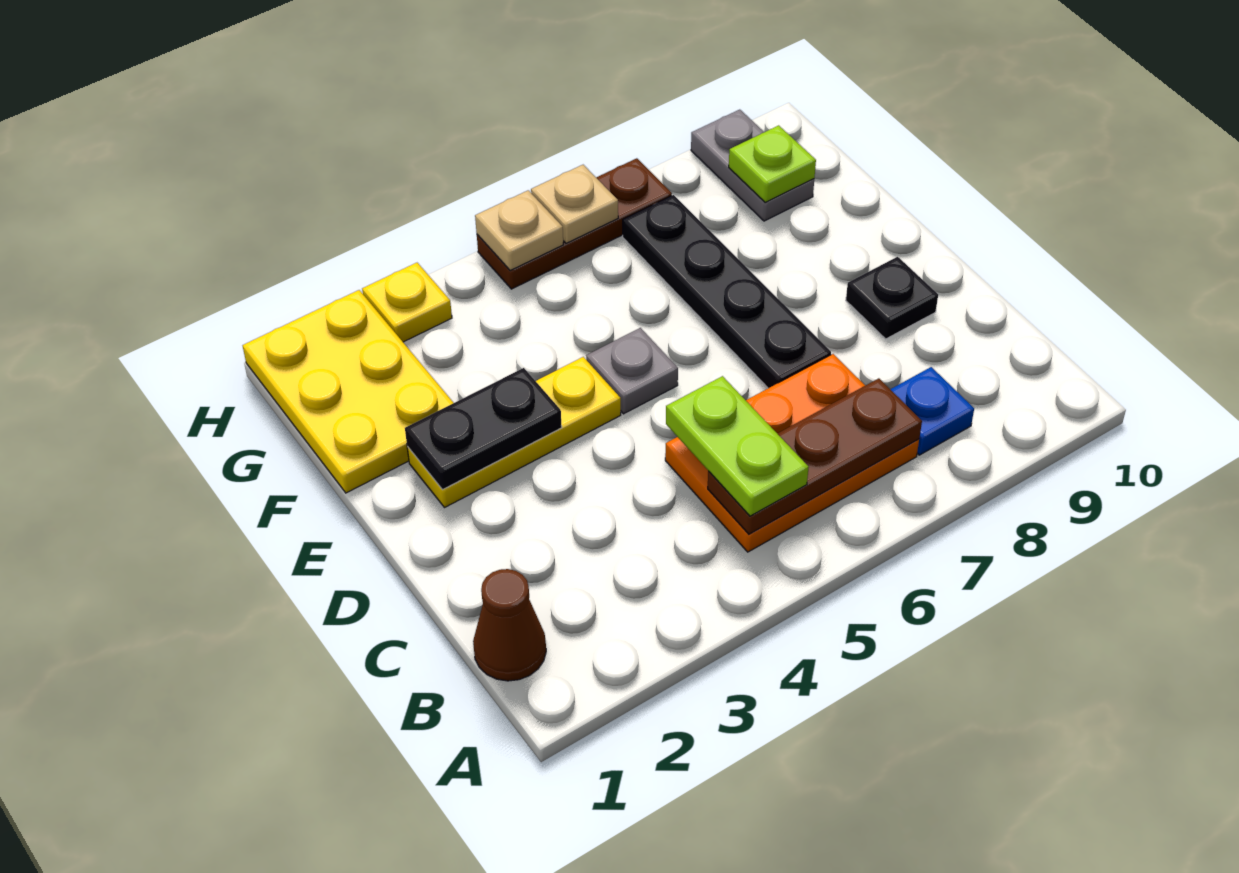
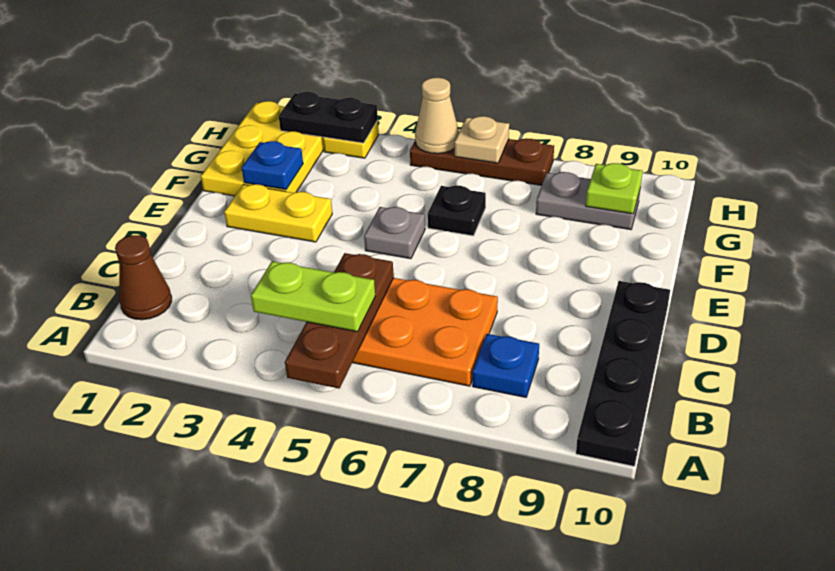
brown 1x3 plate [708,378,922,534] -> brown 1x3 plate turned to [285,253,394,389]
lime 1x2 plate [666,376,809,516] -> lime 1x2 plate turned to [251,261,375,332]
black 1x4 plate [623,195,831,388] -> black 1x4 plate moved to [576,281,670,466]
black 1x1 plate [846,257,938,339] -> black 1x1 plate moved to [428,186,486,236]
yellow 1x3 plate [407,357,621,508] -> yellow 1x2 plate [224,184,332,242]
black 1x2 plate [405,368,562,490] -> black 1x2 plate moved to [279,92,378,143]
none -> blue 1x1 plate [242,141,303,189]
grey 1x2 plate [691,110,814,221] -> grey 1x2 plate turned to [536,172,640,230]
tan 1x1 plate [475,190,563,271] -> tan 1x1 cone [415,78,459,154]

